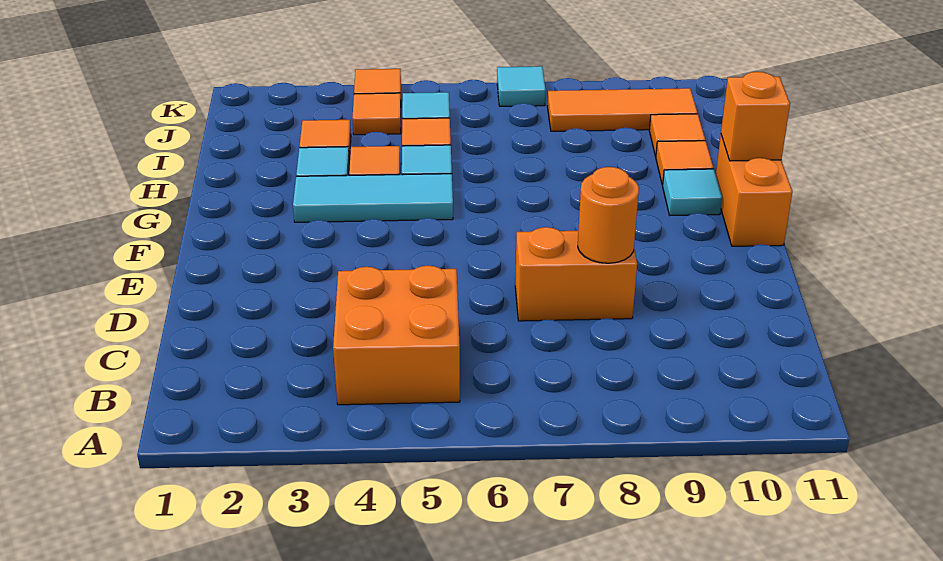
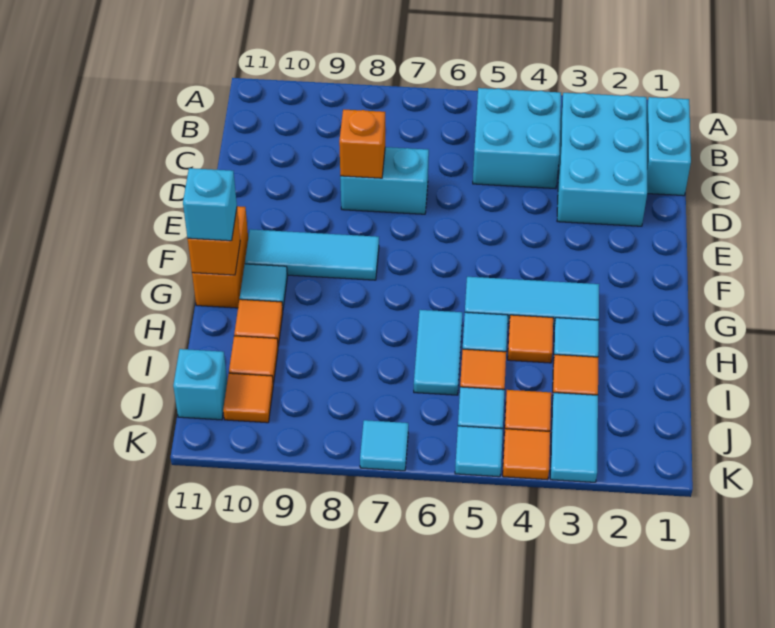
none -> cyan 1x2 brick [647,97,691,196]
none -> cyan 2x3 brick [557,93,647,226]
orange 2x2 brick [333,265,460,405] -> cyan 2x2 brick [473,88,561,189]
orange 1x2 brick [515,227,637,321] -> cyan 1x2 brick [340,147,429,214]
orange 1x1 round brick [578,167,639,263] -> orange 1x1 brick [339,110,385,178]
none -> cyan 1x3 tile [245,229,379,280]
none -> cyan 1x1 brick [183,168,237,241]
none -> cyan 1x2 tile [414,310,462,395]
none -> cyan 1x2 tile [550,393,598,482]
orange 1x3 tile [547,88,697,131] -> orange 1x1 tile [223,373,273,423]
none -> cyan 1x1 brick [173,349,227,420]
none -> cyan 1x1 tile [455,426,503,477]

